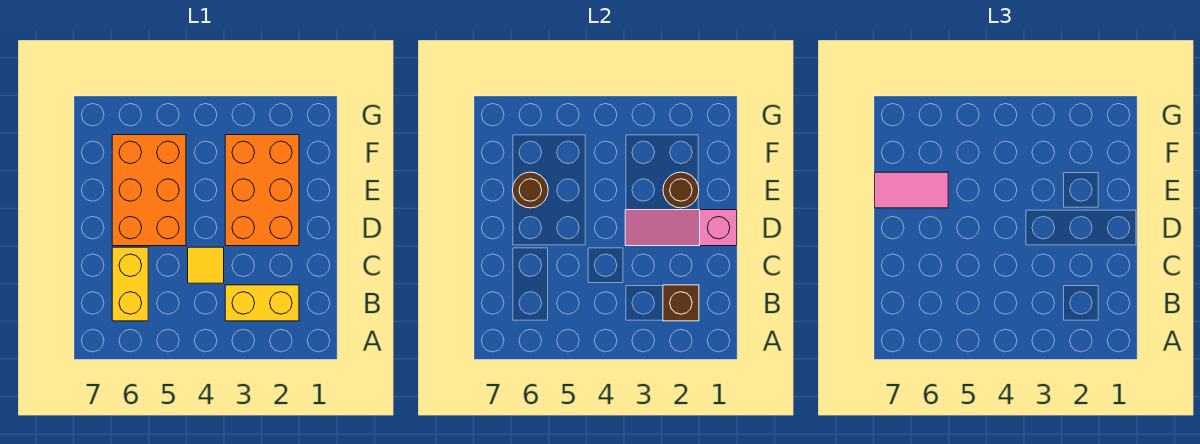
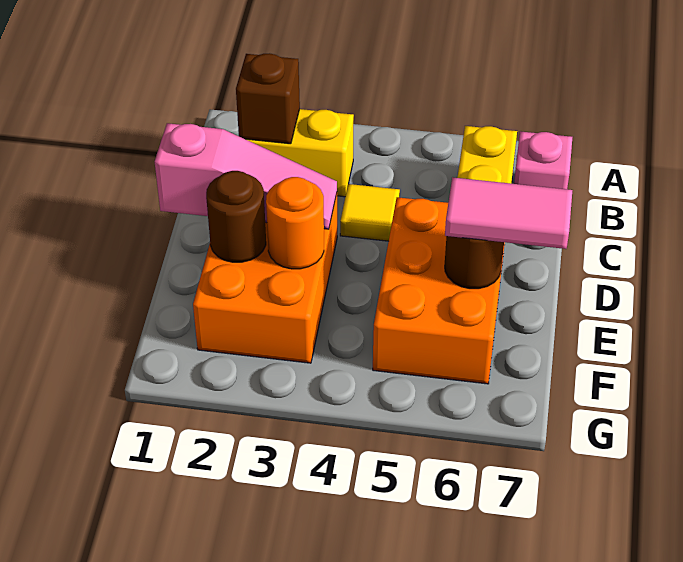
none -> pink 1x1 brick [514,131,572,189]
none -> orange 1x1 round brick [266,177,324,269]

